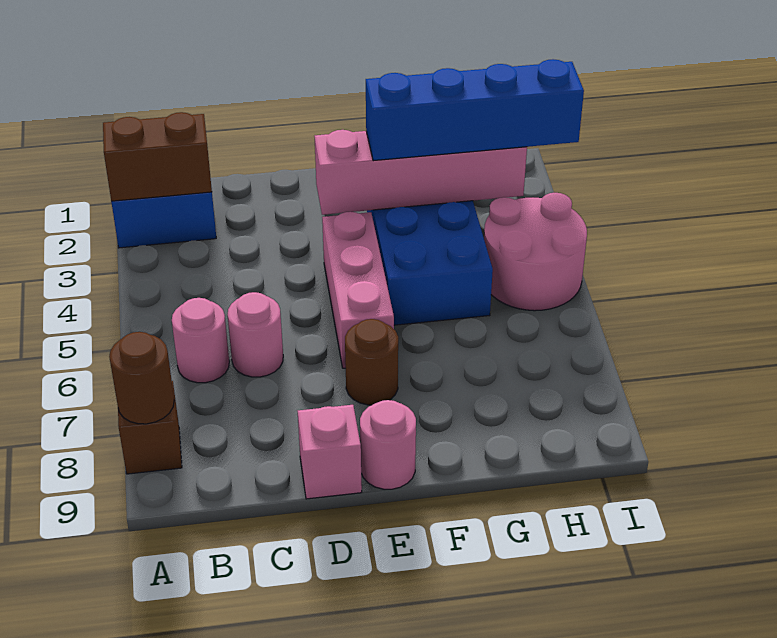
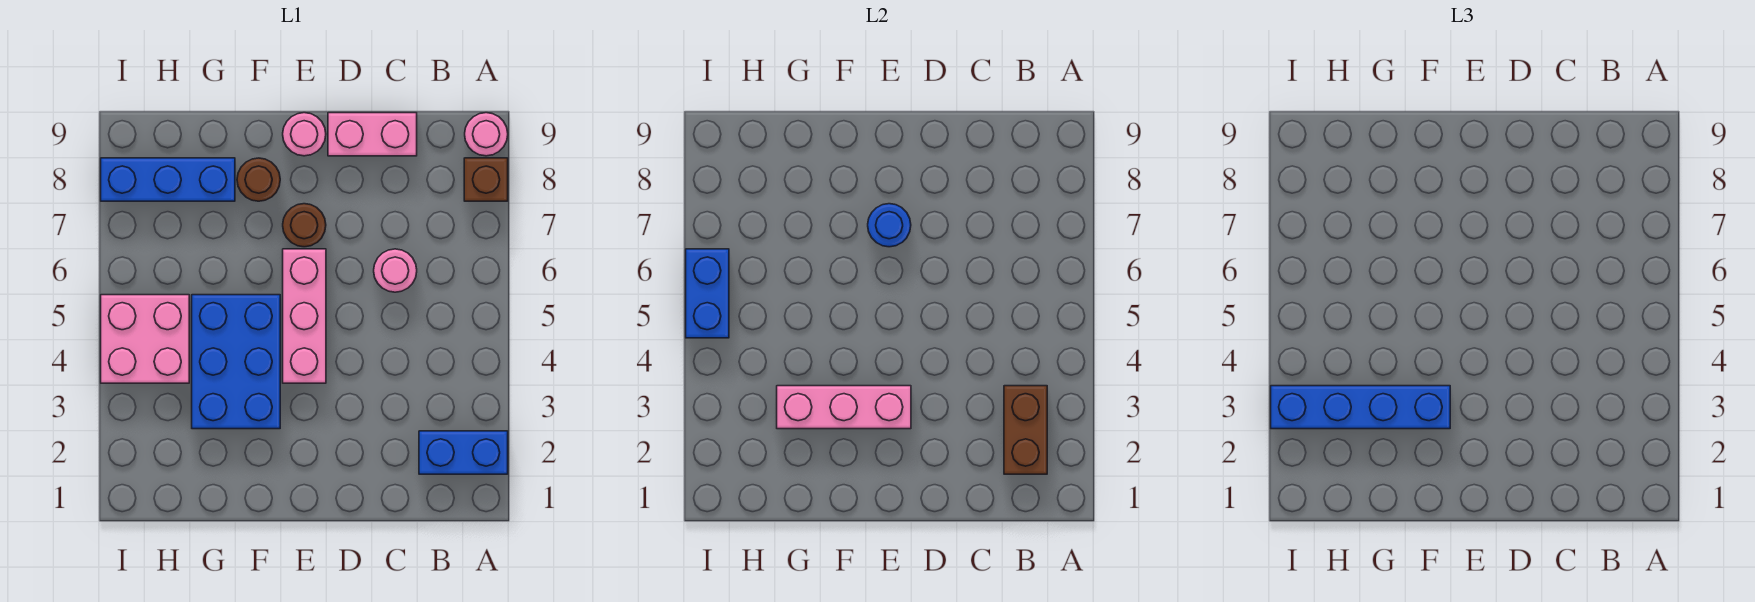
brown 1x2 brick [103,112,212,201] -> brown 1x2 brick turned to [1004,386,1047,474]
brown 1x1 round brick [109,332,174,424] -> brown 1x1 round brick moved to [237,158,280,201]
pink 1x1 round brick [172,298,229,383] -> pink 1x1 round brick moved to [465,113,508,156]
pink 1x1 brick [298,405,362,499] -> pink 1x2 brick [328,113,417,156]
pink 1x4 brick [314,130,527,215] -> pink 1x3 brick [777,386,911,429]
none -> blue 1x1 round brick [868,204,911,247]
none -> blue 1x3 brick [101,158,235,201]
pink 2x2 round brick [484,193,587,311] -> pink 2x2 brick [101,295,189,383]
none -> blue 1x2 brick [686,249,729,338]

